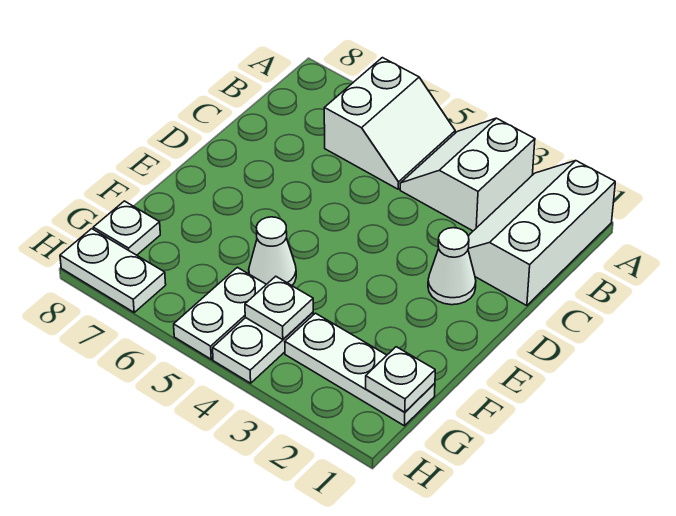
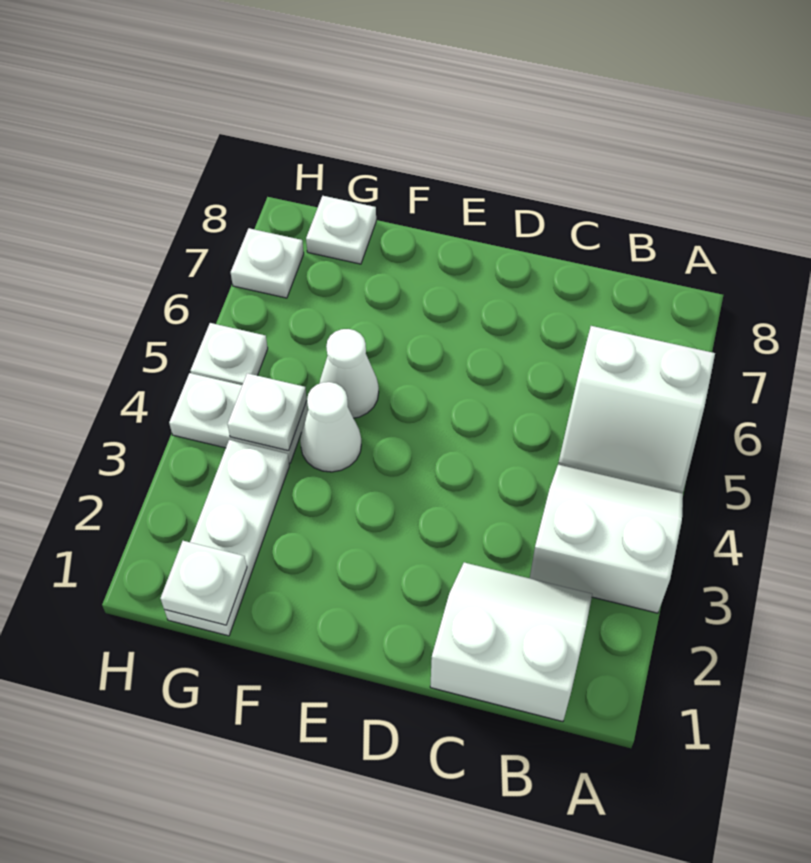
white 2x3 slope [468,161,615,306] -> white 2x2 slope [430,562,592,722]
white 1x1 cone [428,228,476,305] -> white 1x1 cone moved to [300,382,361,472]
white 1x2 plate [174,267,266,359] -> white 1x1 plate [191,323,268,385]
white 1x2 plate [60,229,166,312] -> white 1x1 plate [231,228,304,298]

